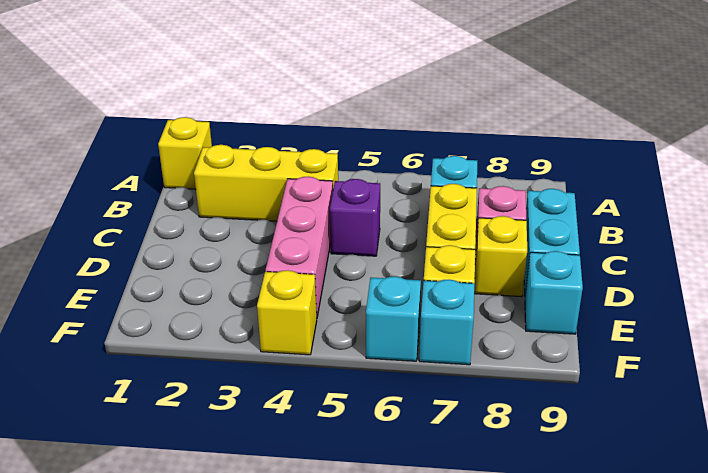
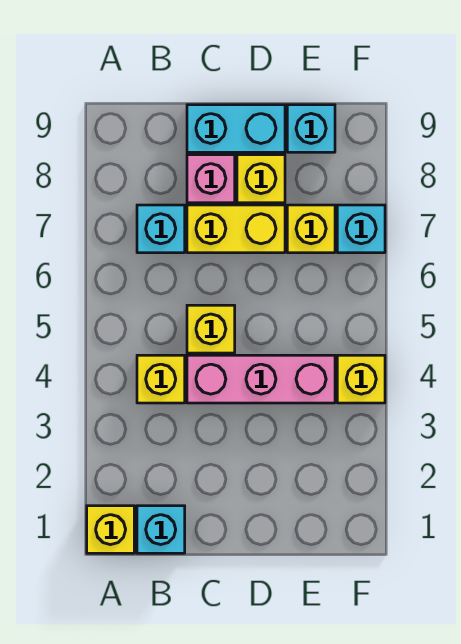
yellow 1x3 brick [194,145,338,221] -> yellow 1x1 brick [137,355,185,403]
purple 1x1 brick [330,179,380,256] -> yellow 1x1 brick [187,305,235,353]
cyan 1x1 brick [366,276,421,361] -> cyan 1x1 brick moved to [137,506,185,553]

